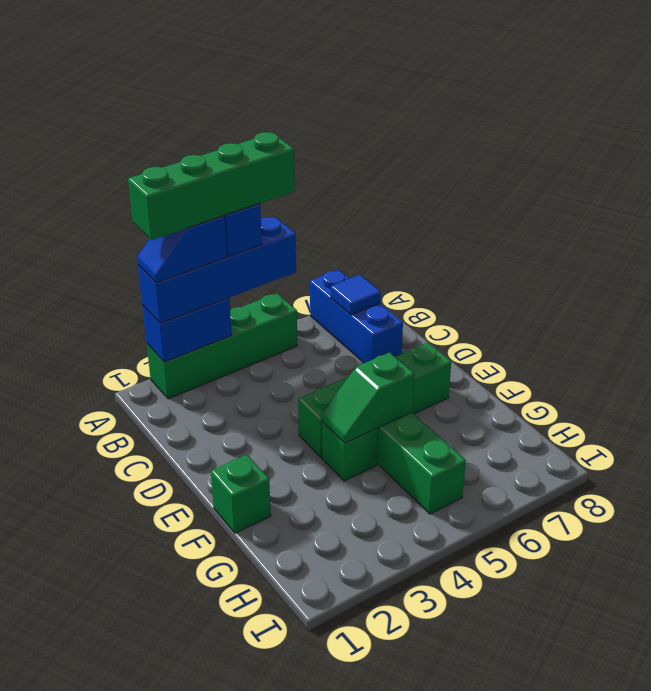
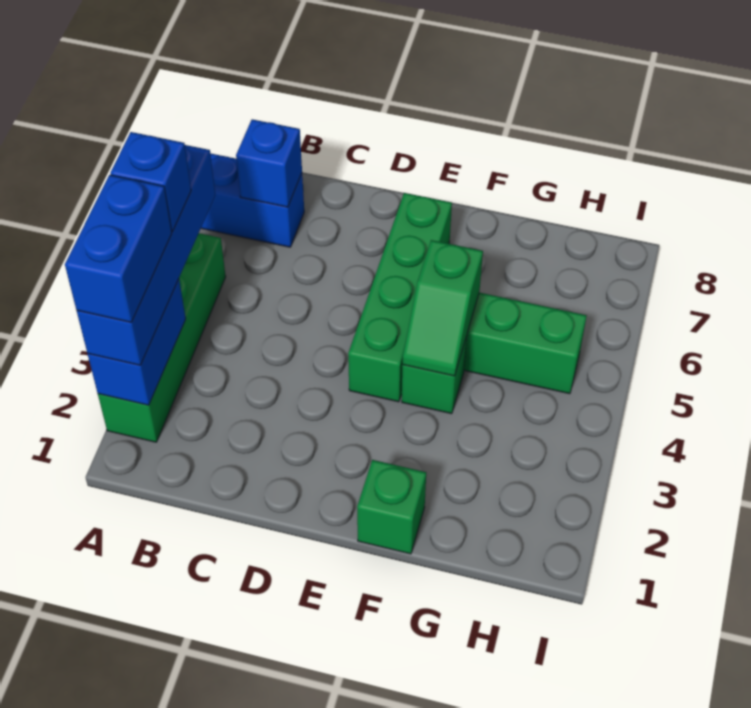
blue 1x2 slope [137,216,227,283] -> blue 1x2 brick [65,175,172,322]
green 1x4 brick [128,132,295,240] -> none
blue 1x3 brick [310,270,403,363] -> blue 1x2 brick [201,153,304,247]
blue 1x1 tile [331,275,381,315] -> blue 1x1 brick [236,119,302,207]

